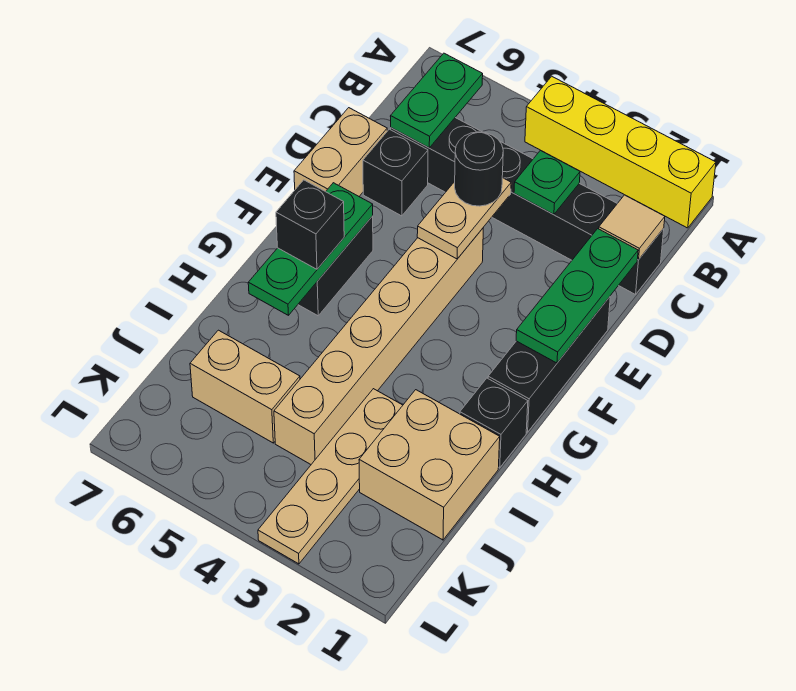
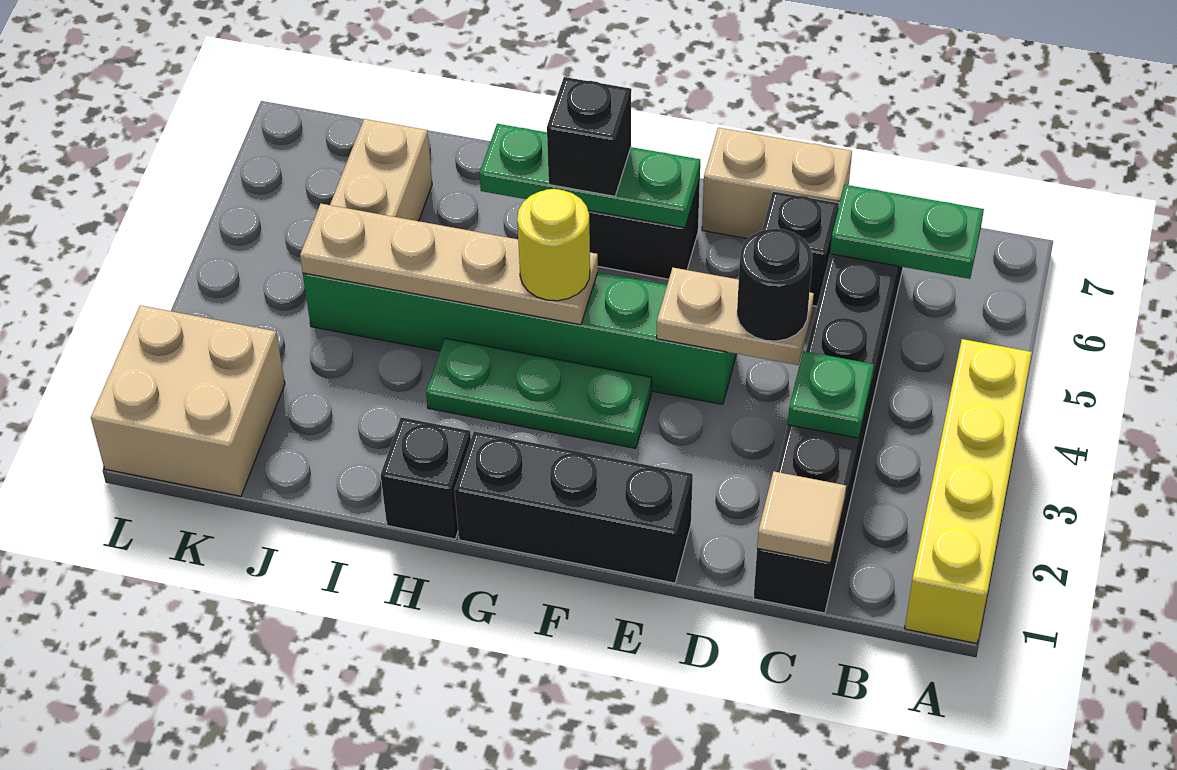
green 1x3 plate [516,229,638,363] -> green 1x3 plate moved to [426,338,652,448]
tan 1x6 brick [274,228,483,464] -> green 1x6 brick [303,273,736,405]
none -> yellow 1x1 round brick [517,189,590,301]
tan 2x2 brick [359,390,500,540] -> tan 2x2 brick moved to [91,305,285,496]
tan 1x4 plate [258,389,403,564] -> tan 1x4 plate moved to [300,204,598,325]

